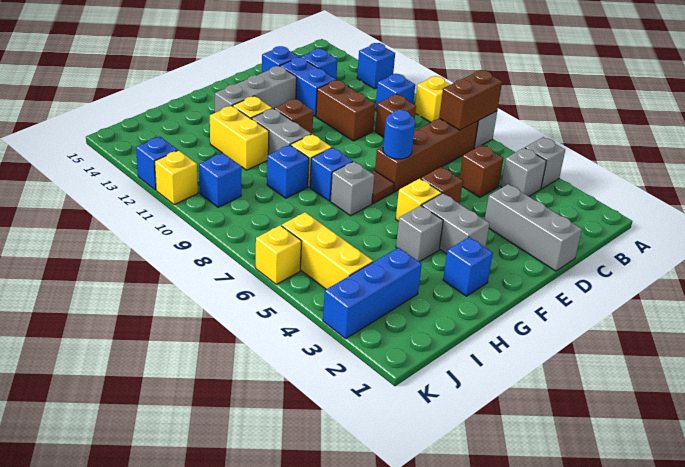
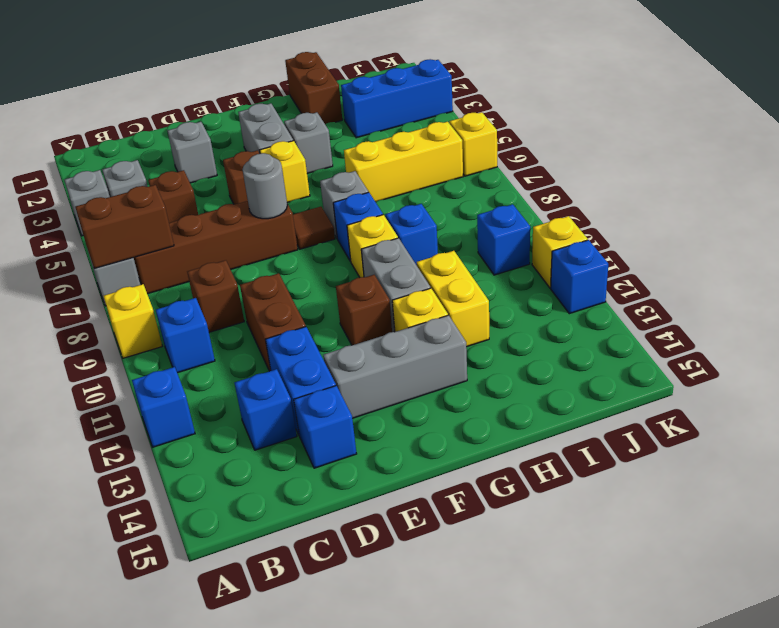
grey 1x3 brick [485,184,582,271] -> grey 1x1 brick [168,122,217,183]
blue 1x1 round brick [383,110,415,159] -> grey 1x1 round brick [242,153,287,219]
blue 1x1 brick [443,237,493,296] -> none
none -> brown 1x2 brick [285,52,342,124]
yellow 1x3 brick [282,212,373,289] -> yellow 1x3 brick turned to [344,122,463,202]

